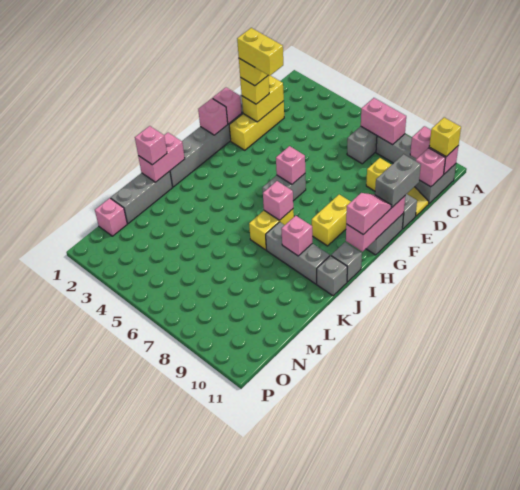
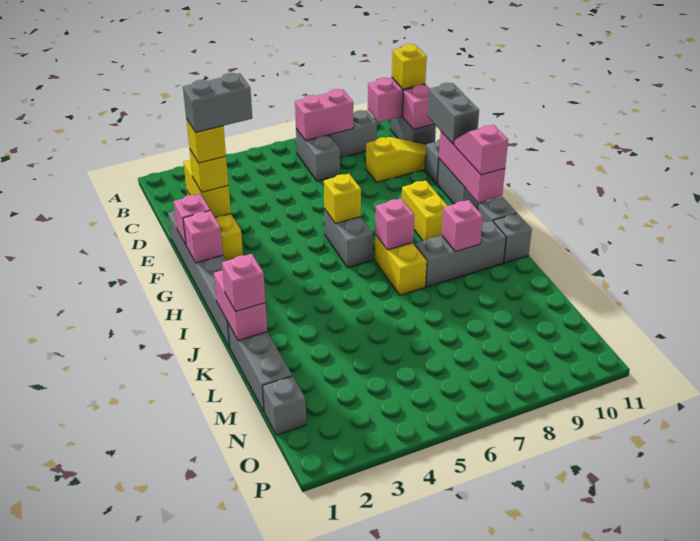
yellow 1x2 brick [237,28,283,76] -> grey 1x2 brick [183,73,252,133]
pink 1x1 brick [276,146,305,184] -> yellow 1x1 brick [324,174,361,224]
pink 1x1 brick [95,198,127,236] -> grey 1x1 brick [263,376,306,435]

